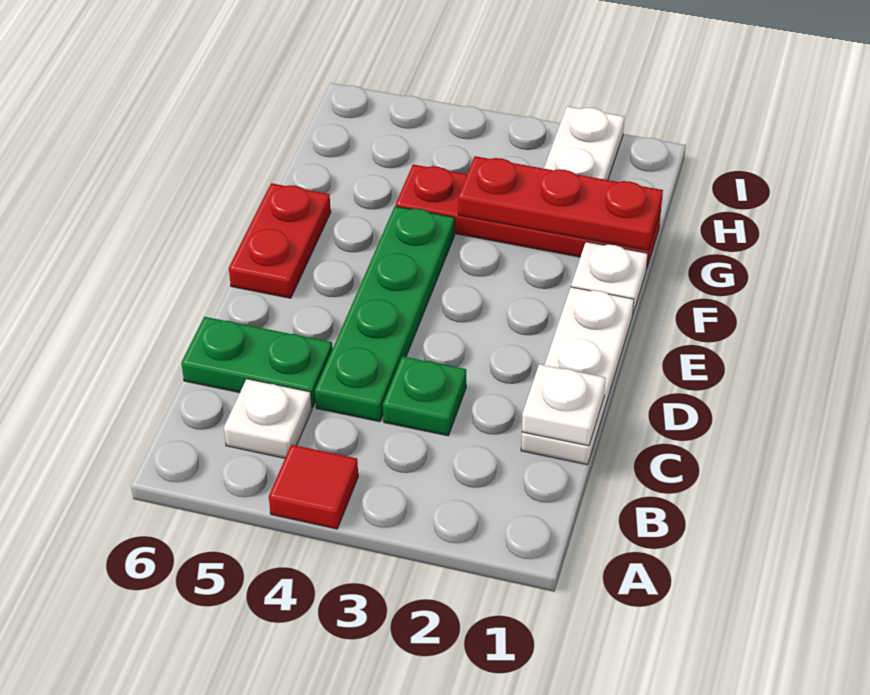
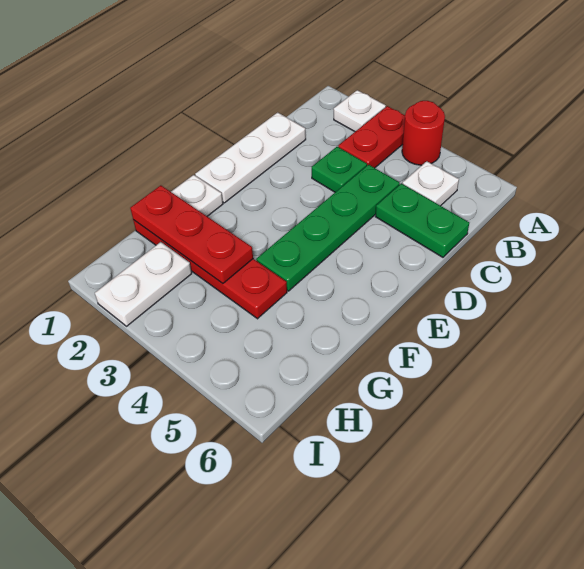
red 1x1 tile [269,445,358,529] -> red 1x1 round brick [402,101,445,165]
white 1x1 plate [522,364,606,446] -> white 1x1 plate moved to [334,90,386,132]
red 1x2 plate [229,183,331,298] -> red 1x2 plate moved to [338,106,405,168]

